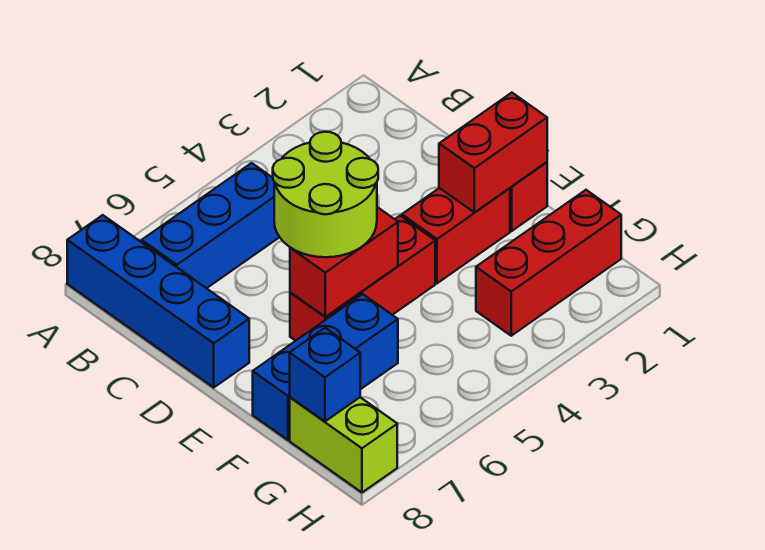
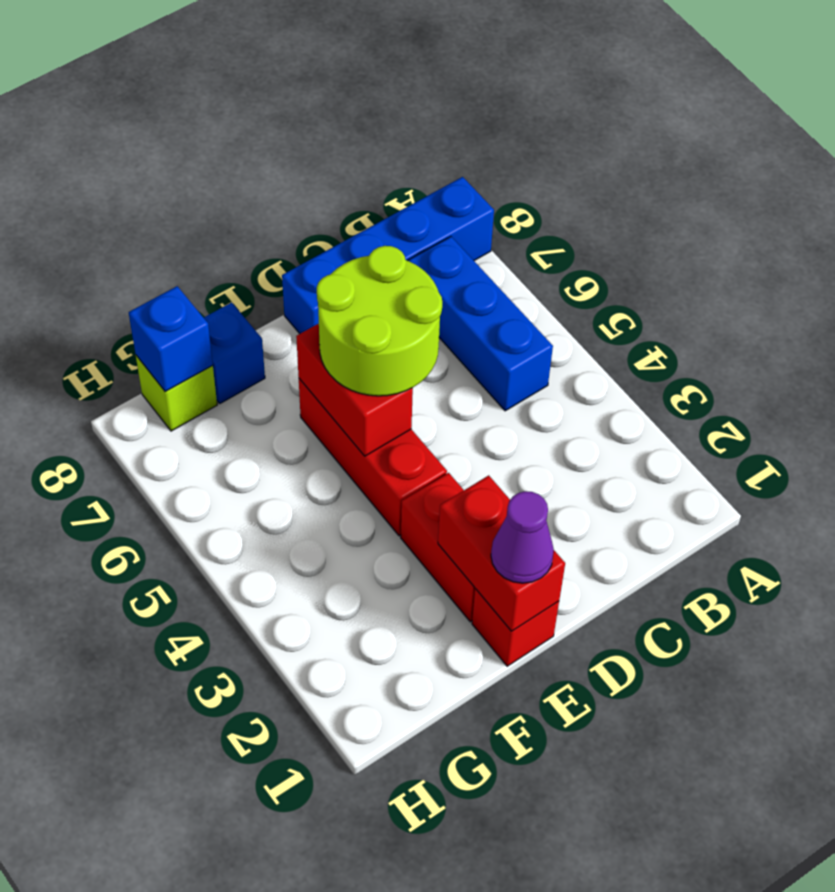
none -> purple 1x1 cone [491,491,554,583]
blue 1x3 brick [253,294,398,440] -> blue 1x1 brick [204,302,265,403]
red 1x3 brick [476,190,621,336] -> none
lime 1x2 brick [290,397,397,492] -> lime 1x1 brick [136,356,217,431]

